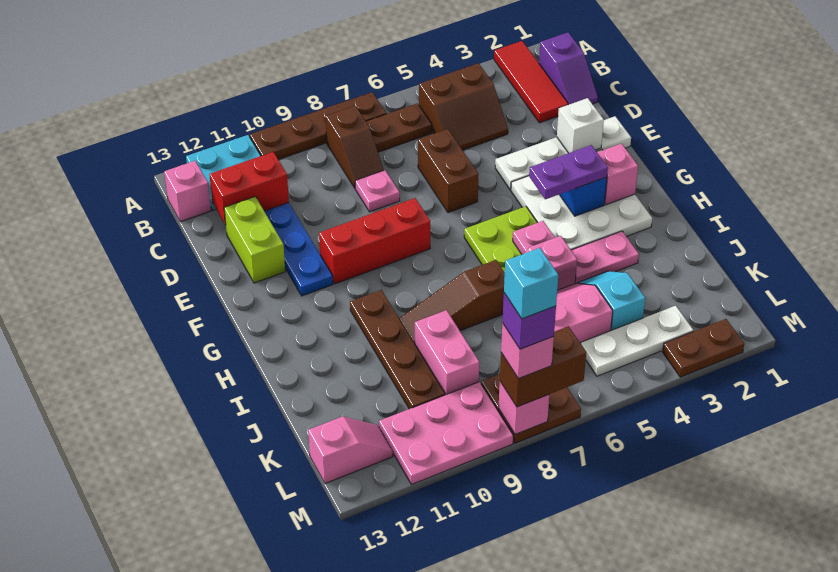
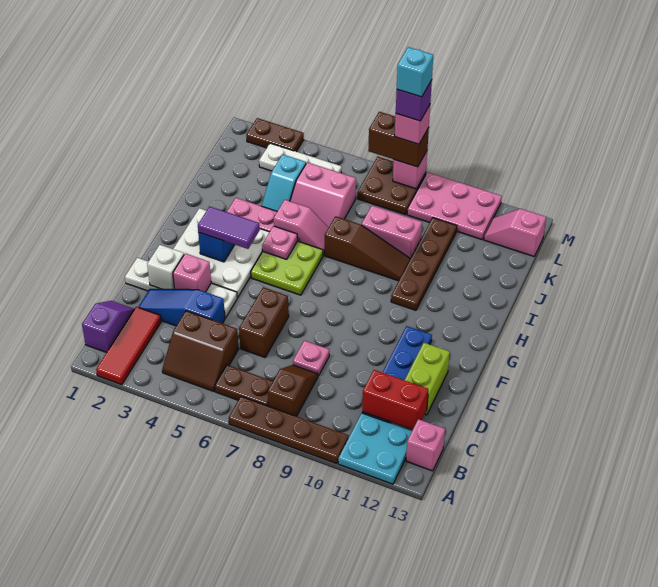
brown 2x2 slope [419,63,508,150] -> brown 2x2 slope turned to [162,311,239,391]
none -> blue 1x3 slope [139,289,225,326]
red 1x3 brick [319,198,430,284] -> none
pink 1x1 brick [597,144,638,205] -> pink 1x1 brick moved to [173,253,211,292]
purple 1x2 plate [529,145,608,199] -> purple 1x2 tile [198,206,260,249]
pink 1x2 brick [415,310,480,395] -> pink 1x2 brick turned to [361,206,422,259]

